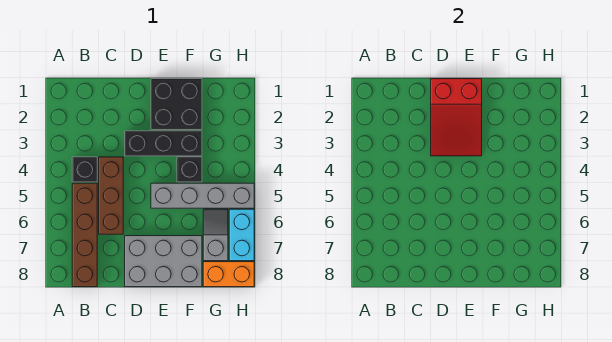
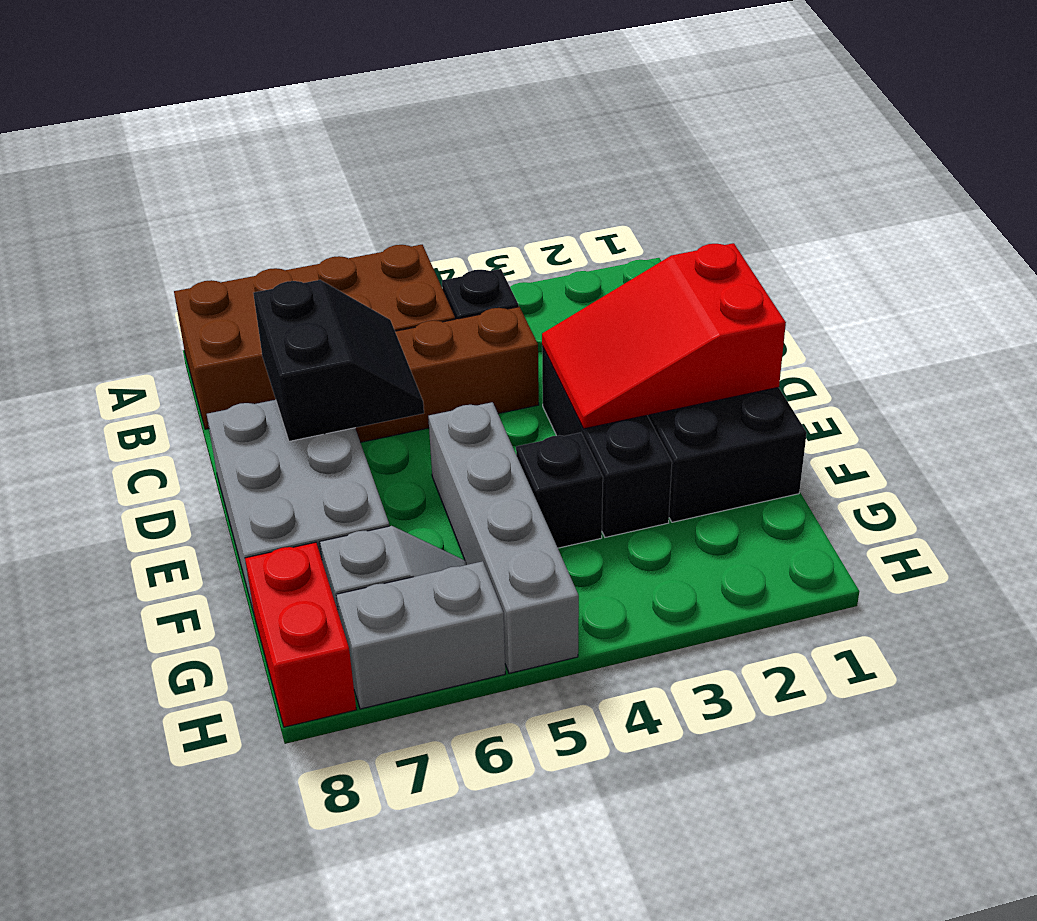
brown 1x4 brick [72,183,97,287] -> brown 2x4 brick [174,245,455,429]
none -> black 2x2 slope [253,280,424,441]
orange 1x2 brick [203,262,254,287] -> red 1x2 brick [245,542,356,727]
cyan 1x2 brick [229,209,254,261] -> grey 1x2 brick [337,561,505,709]

